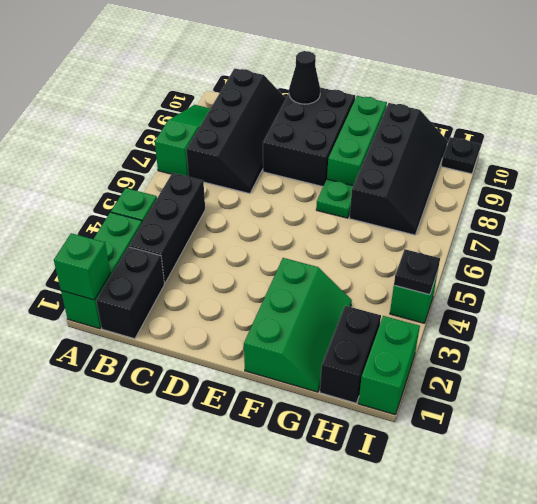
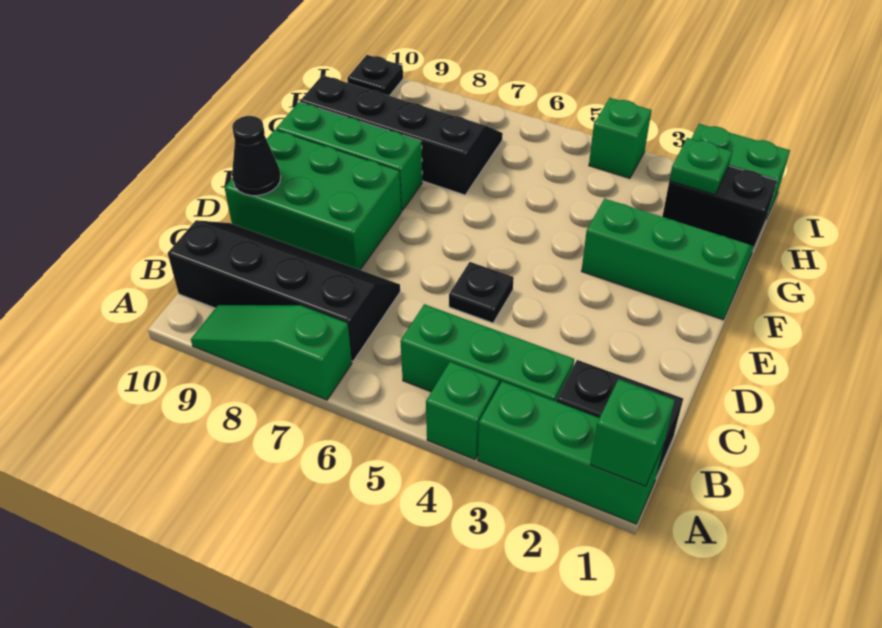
black 1x3 brick [129,173,205,283] -> green 1x3 brick [401,304,574,401]
black 2x3 brick [263,87,355,187] -> green 2x3 brick [225,130,401,270]
green 1x1 plate [316,179,353,218] -> green 1x1 plate moved to [669,138,732,195]
black 1x1 plate [394,249,440,295] -> black 1x1 plate moved to [449,262,514,323]

